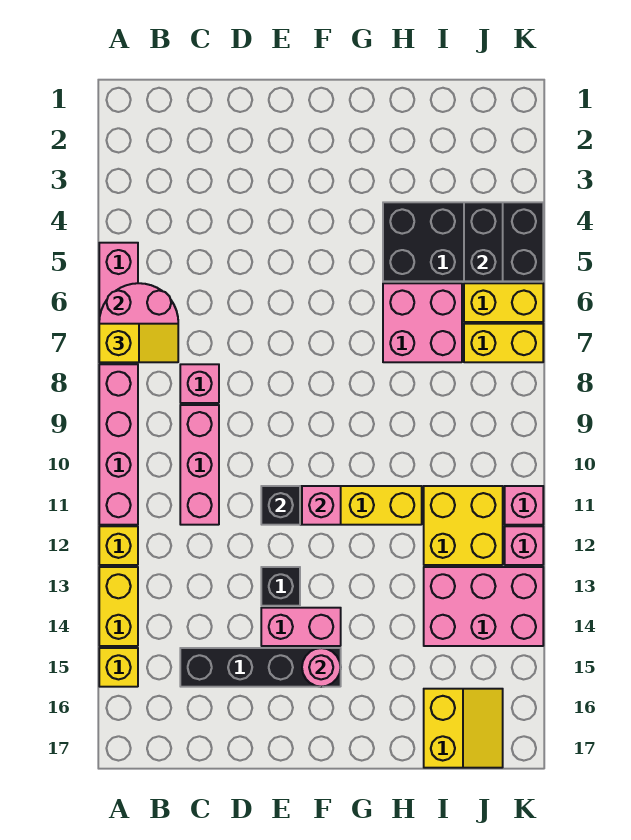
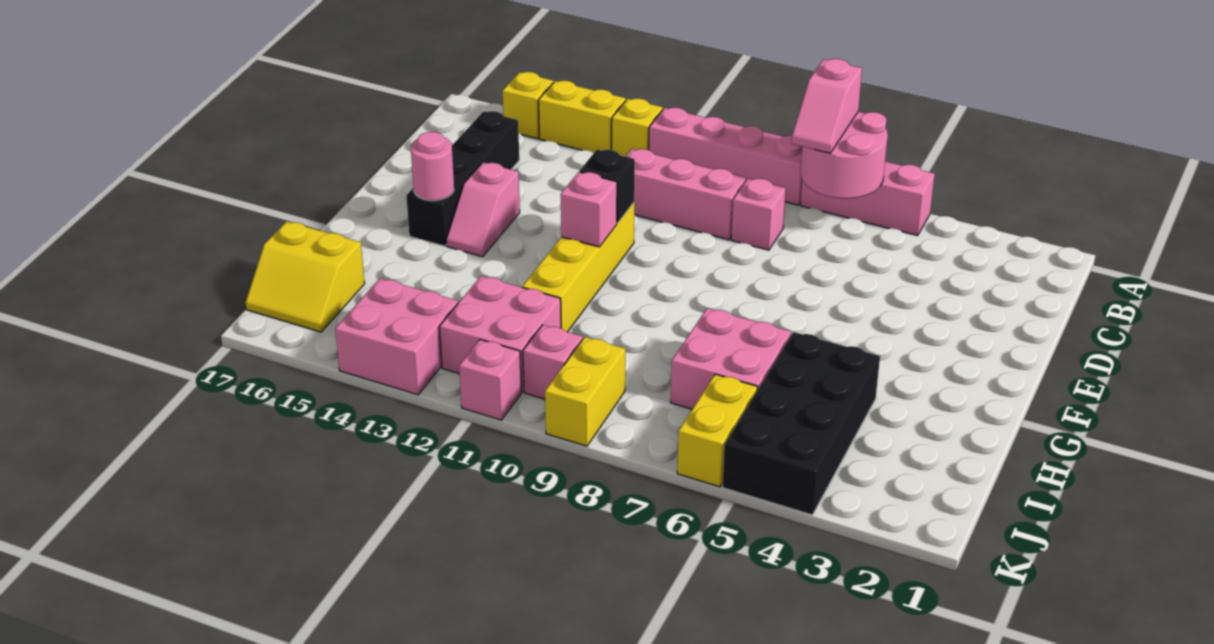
yellow 1x2 slope [99,324,178,362] -> pink 1x2 slope [791,59,862,153]
black 1x1 brick [261,567,300,606] -> none
pink 1x2 brick [261,608,341,646] -> pink 1x2 slope [446,162,520,257]
yellow 2x2 brick [424,486,503,565] -> pink 2x2 brick [439,276,561,392]
pink 2x3 brick [424,567,543,646] -> pink 2x2 brick [335,278,458,395]
black 1x2 brick [464,202,503,281] -> none
yellow 1x2 brick [464,324,543,362] -> yellow 1x2 brick moved to [545,337,625,446]
pink 1x1 brick [505,526,543,565] -> pink 1x1 brick moved to [523,325,583,399]

